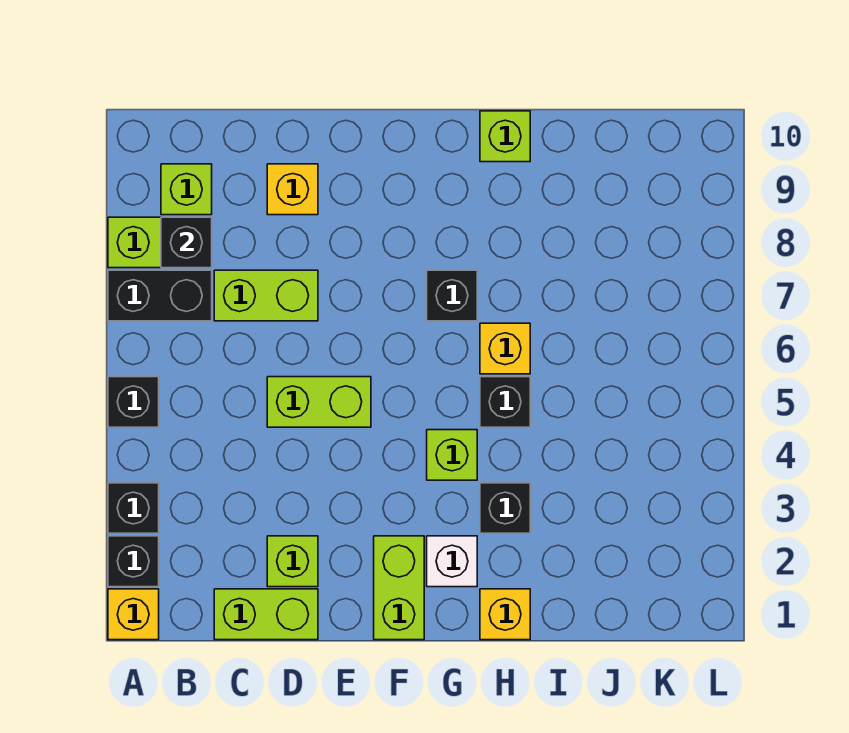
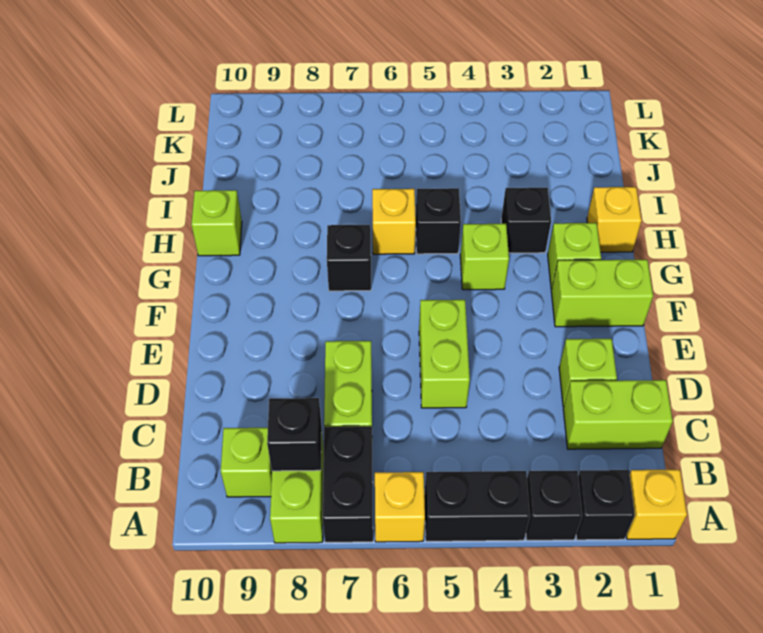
black 1x1 brick [108,377,159,427] -> black 1x2 brick [424,471,530,541]
lime 1x2 brick [214,589,318,640] -> lime 1x2 brick turned to [563,380,673,449]
yellow 1x1 brick [267,164,318,215] -> yellow 1x1 brick moved to [375,472,425,542]
white 1x1 brick [427,536,477,587] -> lime 1x1 brick [548,223,601,289]

